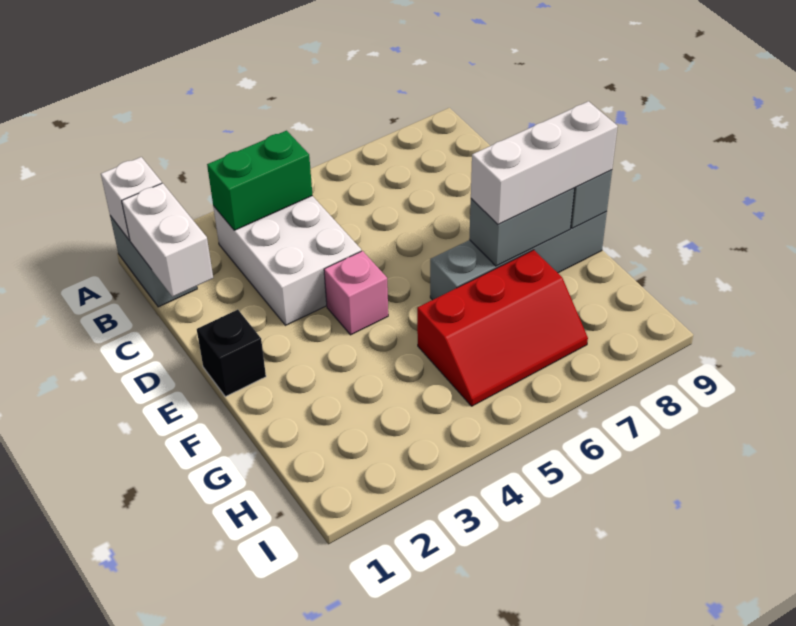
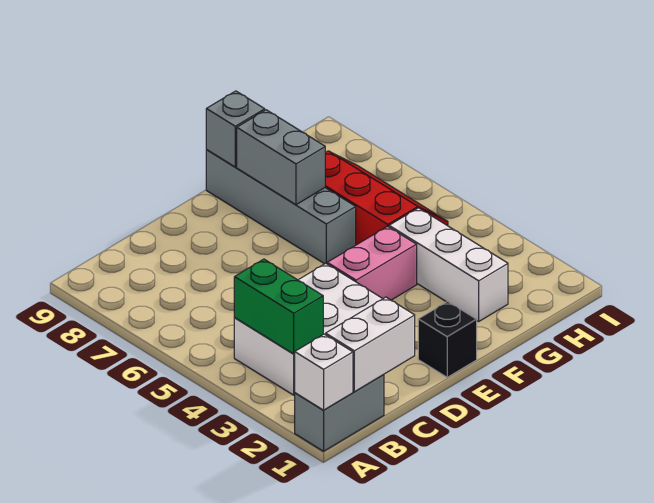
pink 1x1 brick [324,251,388,335] -> pink 1x2 brick [327,226,417,300]
white 1x3 brick [471,101,618,225] -> white 1x3 brick moved to [389,208,508,321]

